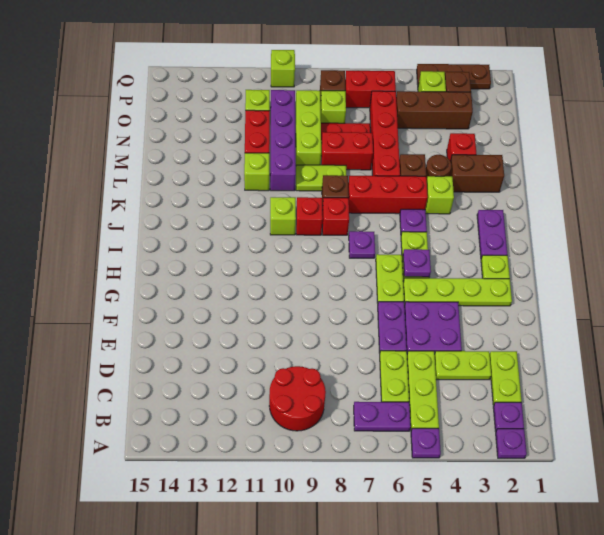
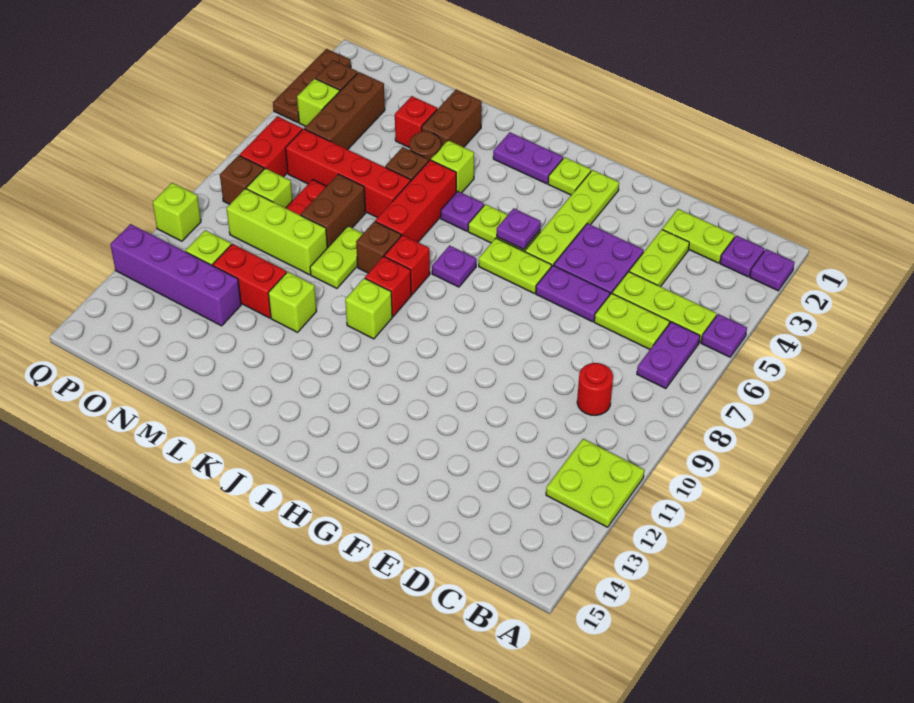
none -> lime 2x2 plate [546,439,644,527]
red 2x2 round brick [269,366,326,431] -> red 1x1 round brick [577,363,613,415]
purple 1x4 brick [270,90,296,191] -> purple 1x4 brick moved to [110,224,241,326]
red 1x2 brick [321,132,373,170] -> brown 1x2 brick [301,174,366,248]

